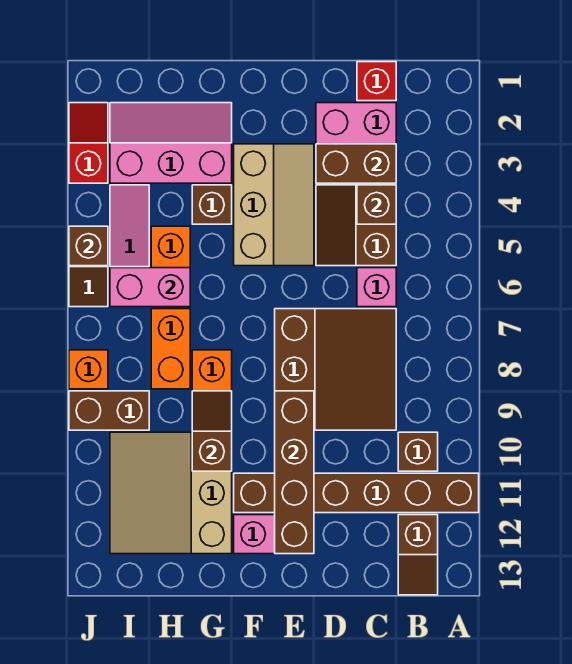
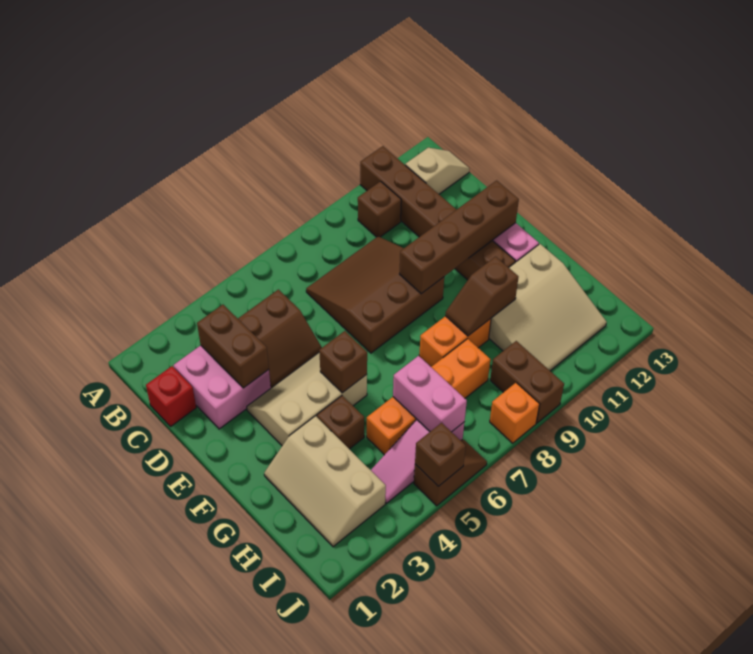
brown 1x2 slope [398,515,438,595] -> tan 1x2 slope [405,148,470,194]
brown 1x1 brick [357,185,396,224] -> brown 1x1 brick moved to [319,331,367,393]
pink 1x1 brick [357,268,396,307] -> none
pink 2x3 slope [110,103,232,183] -> tan 2x3 slope [264,416,386,547]
red 1x2 slope [69,103,108,183] -> none

